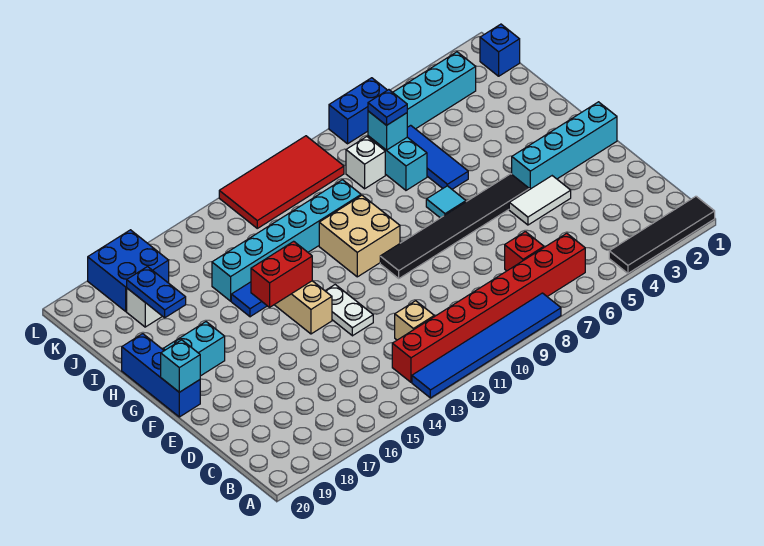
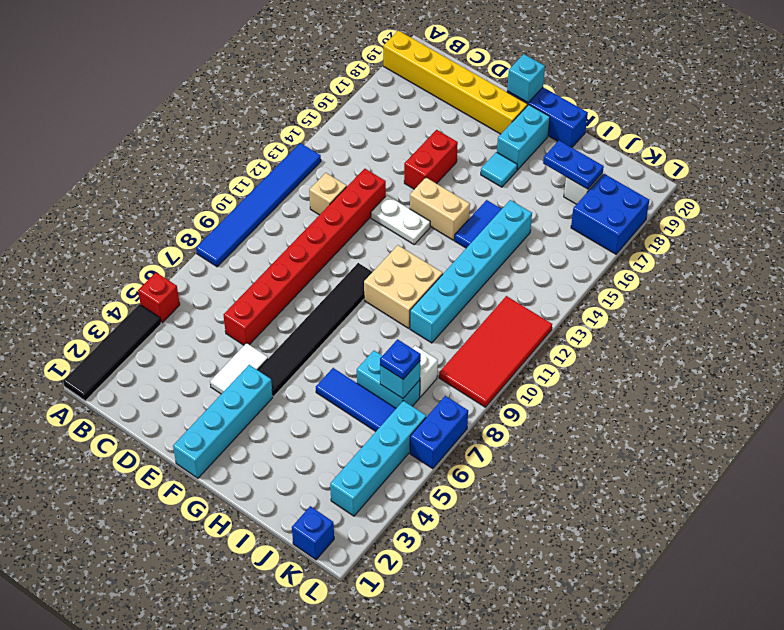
none -> yellow 1x6 brick [383,31,528,134]
red 1x8 brick [392,233,585,382] -> red 1x8 brick moved to [224,169,386,345]
red 1x1 brick [505,232,544,271] -> red 1x1 brick moved to [138,272,180,323]
cyan 1x1 tile [426,186,466,218] -> cyan 1x1 tile moved to [481,152,517,187]
red 1x2 brick [251,241,312,307] -> red 1x2 brick moved to [404,130,458,189]

